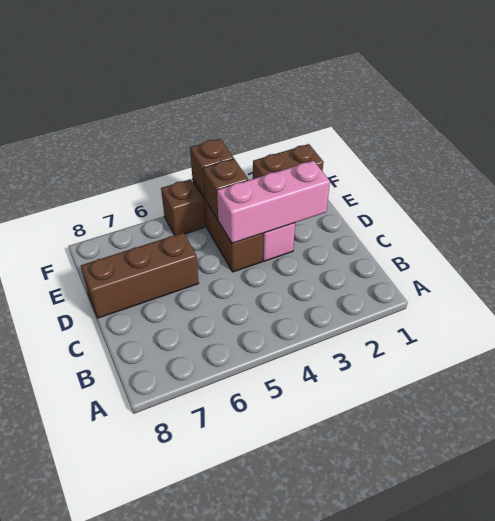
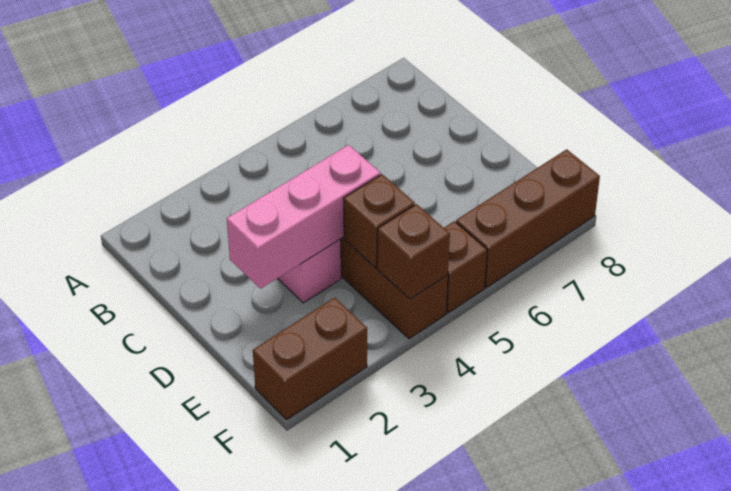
brown 1x3 brick [81,233,199,318] -> brown 1x3 brick moved to [456,149,600,288]

